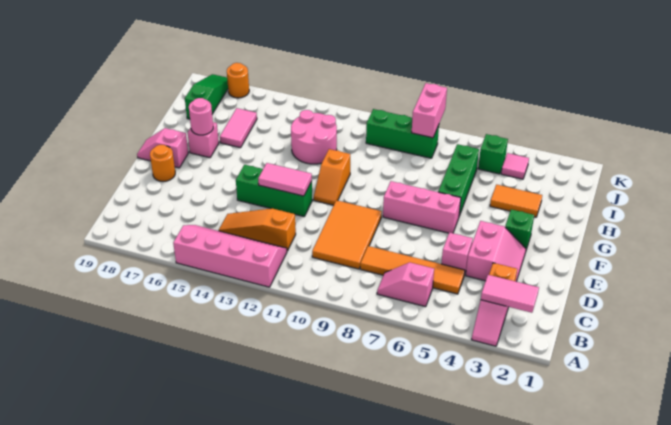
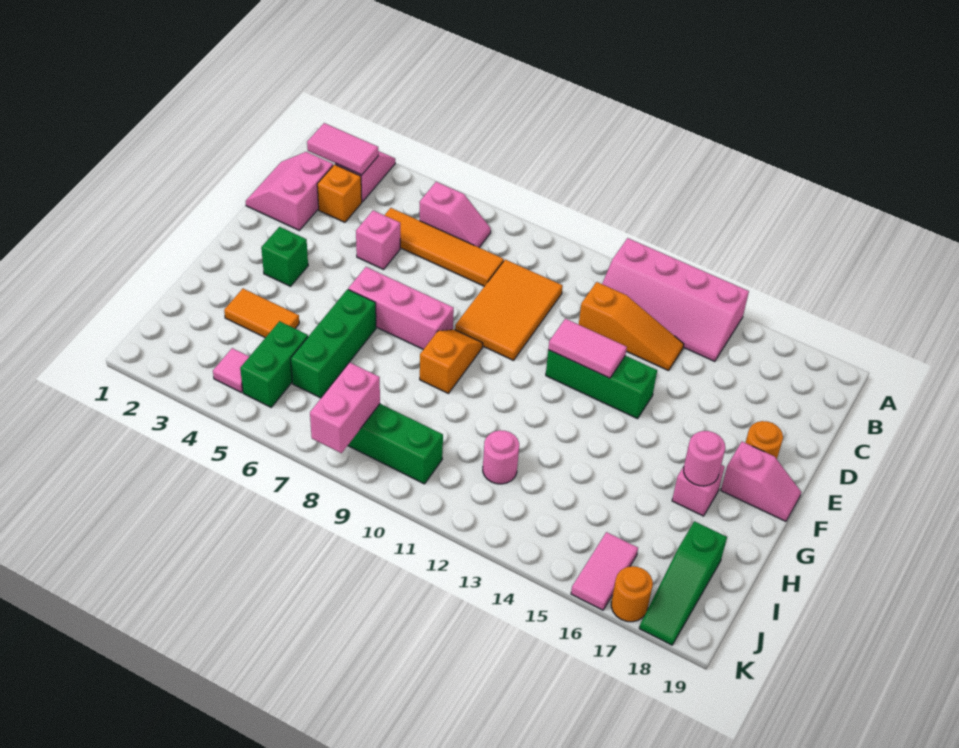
pink 2x2 slope [466,221,526,282] -> pink 2x2 slope moved to [246,152,333,230]
orange 1x2 slope [314,149,350,205] -> orange 1x2 slope moved to [420,330,483,394]
pink 2x2 round brick [291,110,337,164] -> pink 1x1 round brick [483,430,519,484]
pink 1x2 tile [220,108,257,148] -> pink 1x2 tile moved to [571,532,638,610]
green 1x1 brick [478,134,508,174] -> green 1x2 brick [240,321,308,407]

